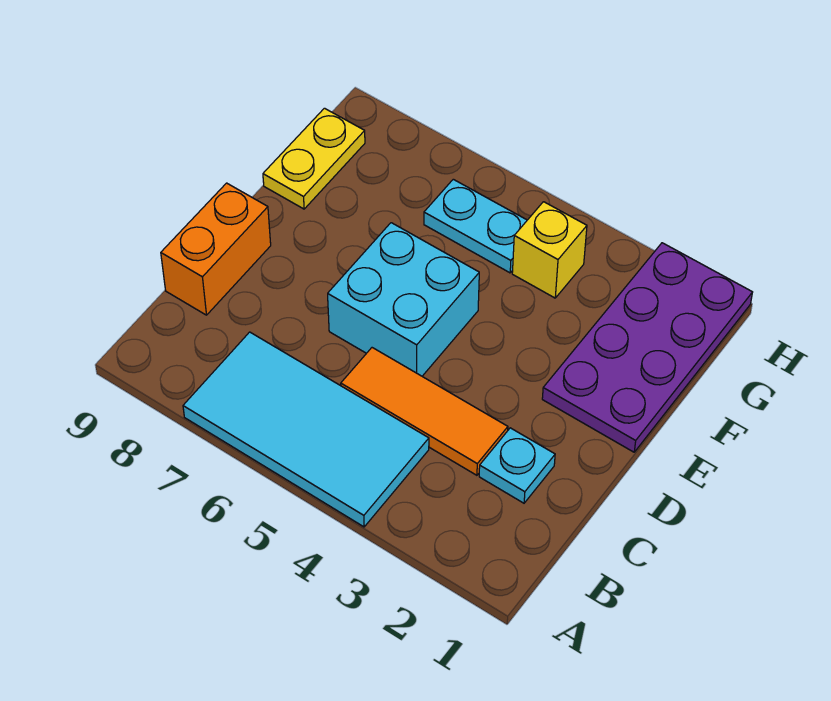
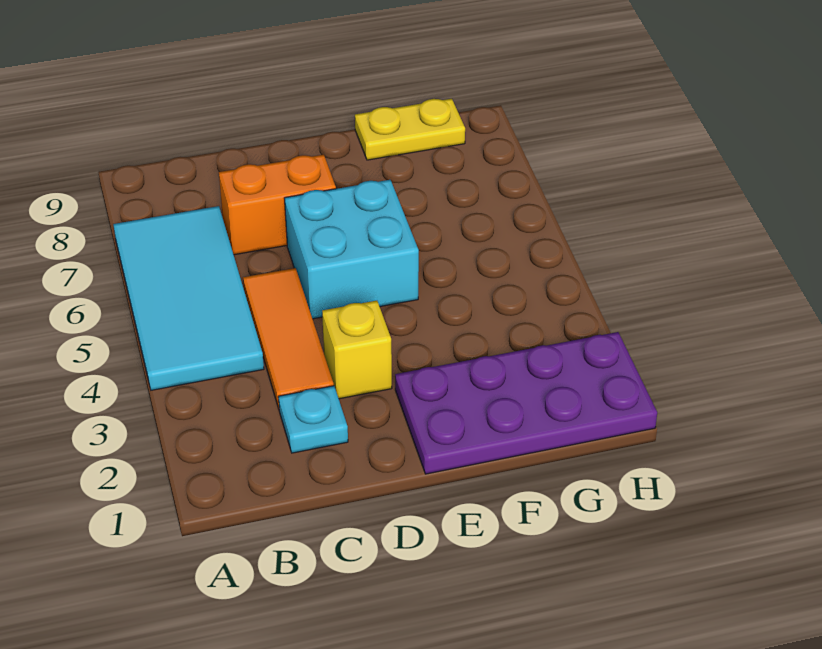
orange 1x2 brick [161,183,271,315] -> orange 1x2 brick moved to [219,155,336,255]
yellow 1x1 brick [512,202,587,298] -> yellow 1x1 brick moved to [322,301,392,399]
cyan 1x2 plate [424,179,527,273] -> none

